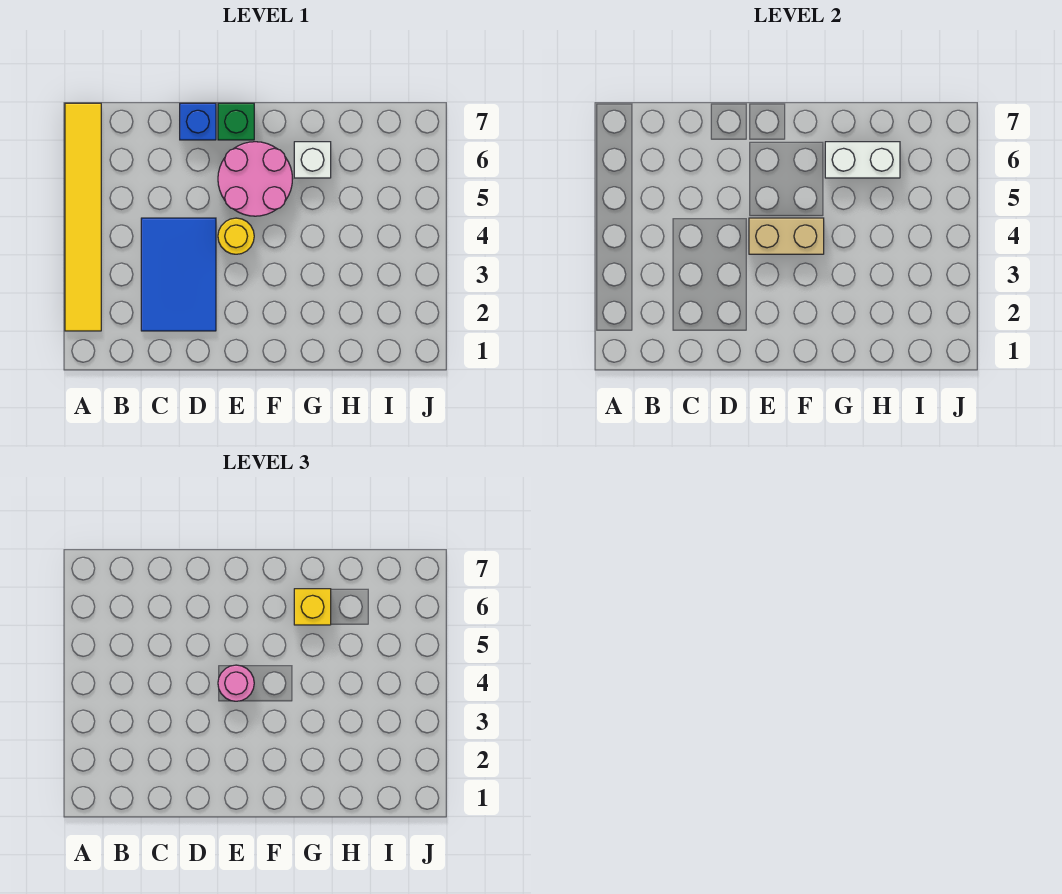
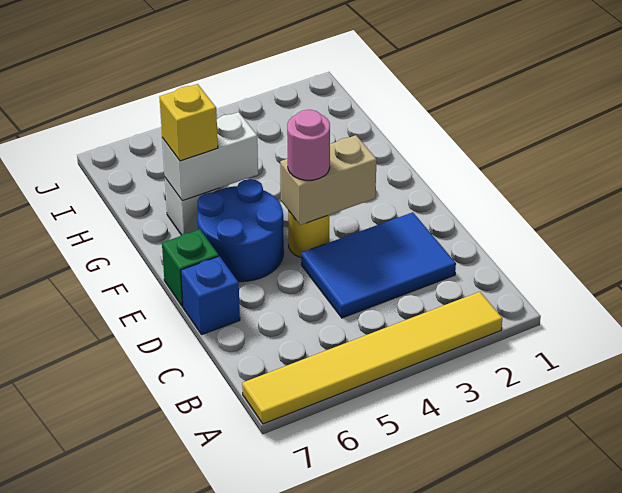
tan 1x2 brick [749,218,824,254] -> tan 1x2 brick turned to [280,135,377,225]
pink 2x2 round brick [218,142,292,216] -> blue 2x2 round brick [197,179,284,282]
white 1x2 brick [825,142,900,178] -> white 1x2 brick turned to [162,112,258,201]

